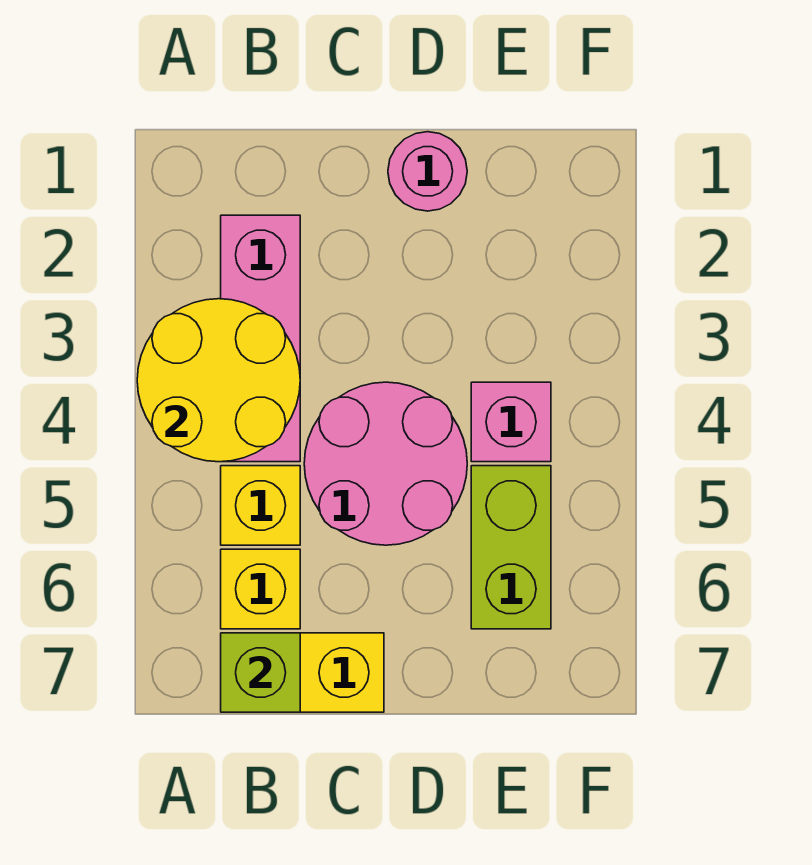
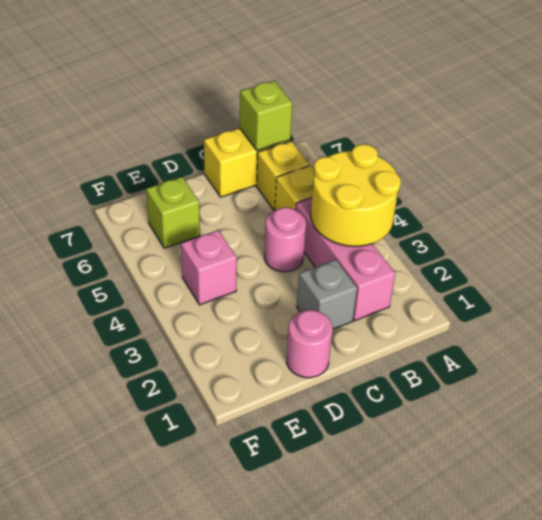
none -> grey 1x1 brick [297,260,357,329]
pink 2x2 round brick [304,382,467,545] -> pink 1x1 round brick [264,207,306,272]
lime 1x2 brick [471,466,551,629] -> lime 1x1 brick [146,177,200,248]

